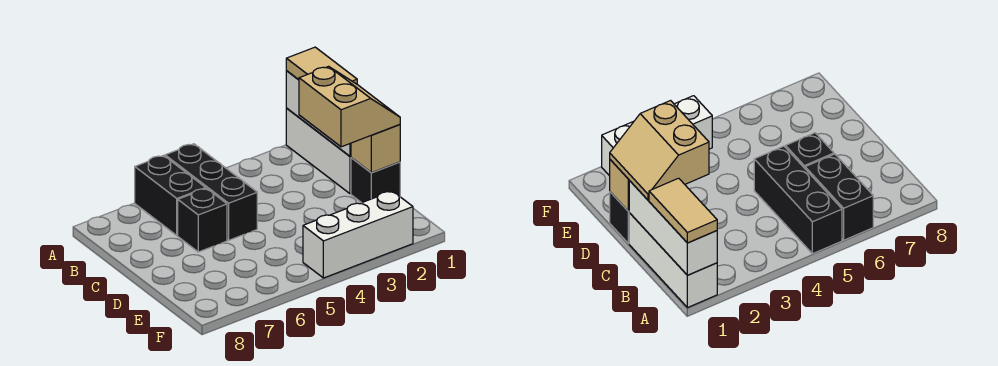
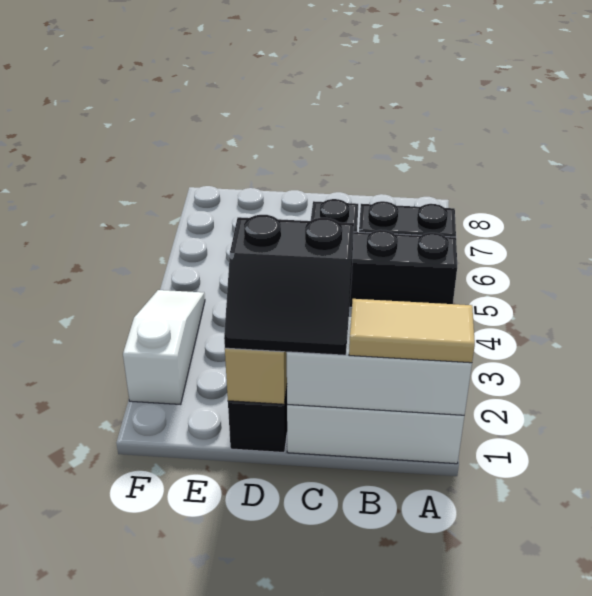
tan 2x2 slope [299,66,400,147] -> black 2x2 slope [224,215,354,355]
white 1x3 brick [303,191,413,278] -> white 1x3 slope [123,290,205,405]

